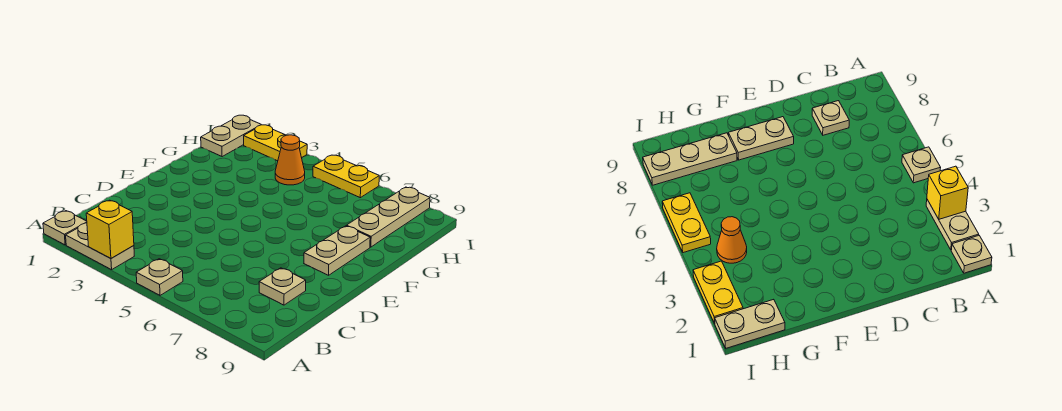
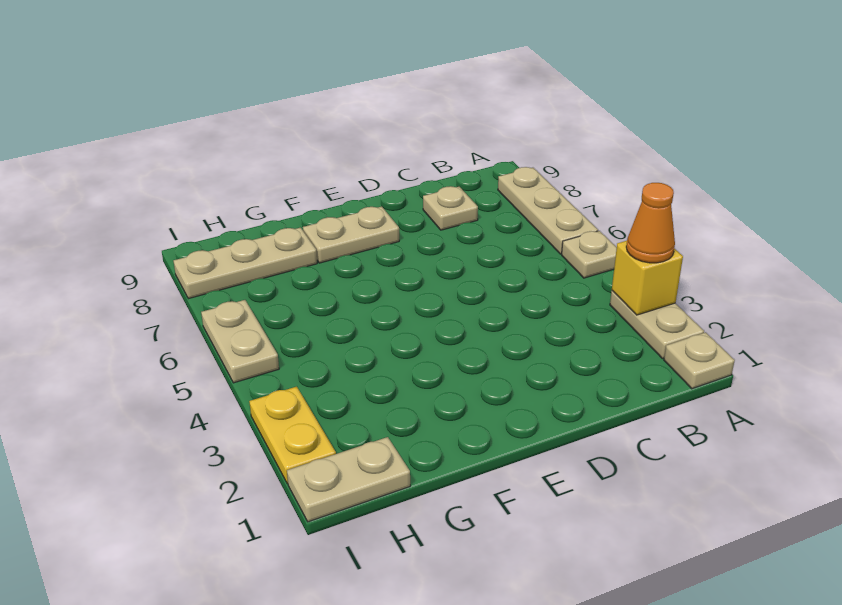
none -> tan 1x3 plate [498,167,598,254]
orange 1x1 cone [275,135,305,185] -> orange 1x1 cone moved to [626,183,675,263]
yellow 1x2 plate [313,155,379,198] -> tan 1x2 plate [201,300,279,383]

